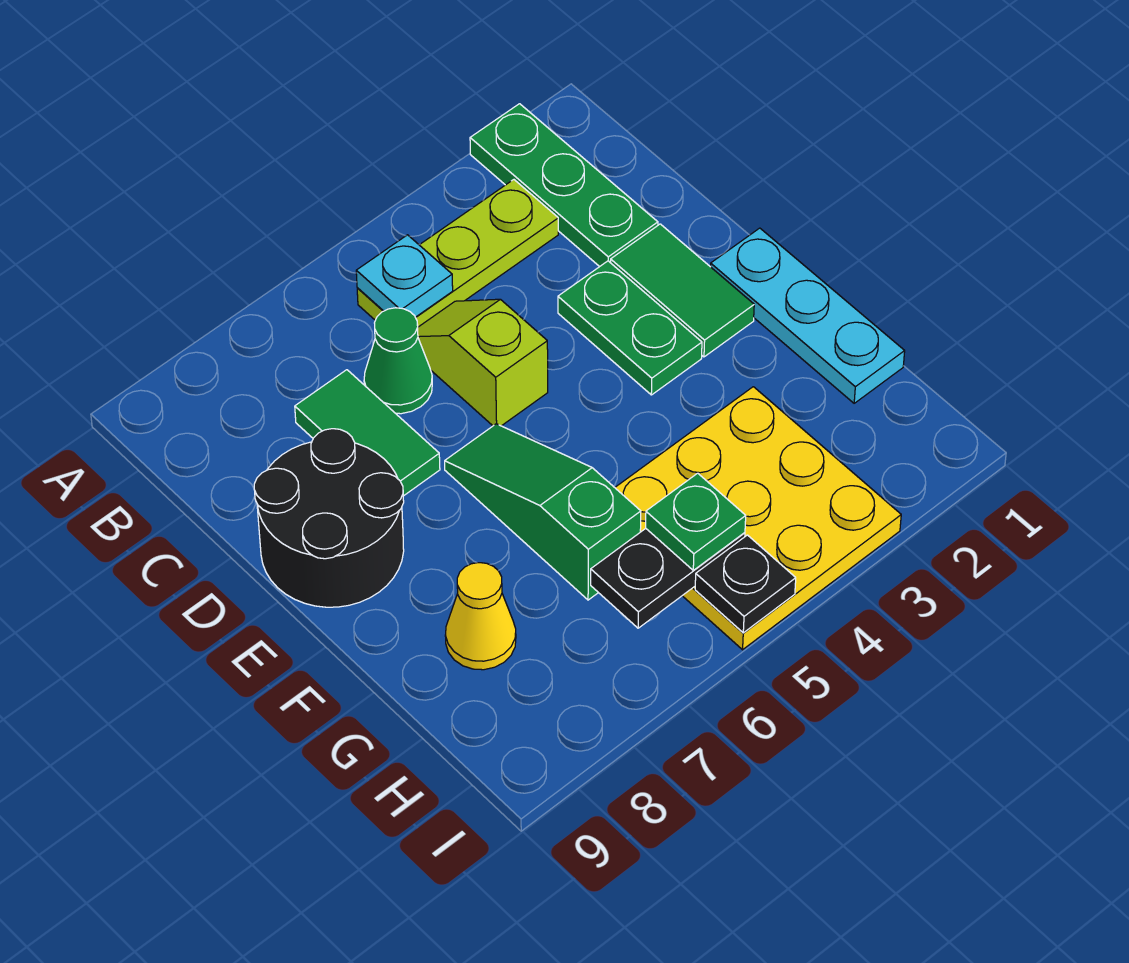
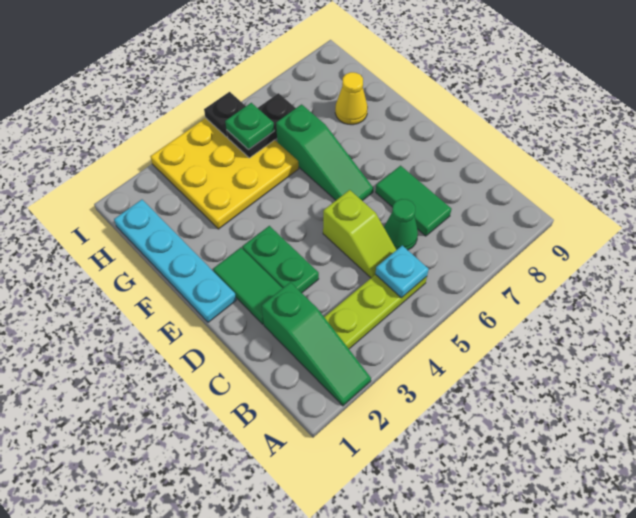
green 1x3 plate [470,104,658,267] -> green 1x3 slope [262,282,371,406]
black 2x2 round brick [254,429,404,607] -> none
cyan 1x3 plate [711,228,905,403] -> cyan 1x4 plate [114,200,236,322]

